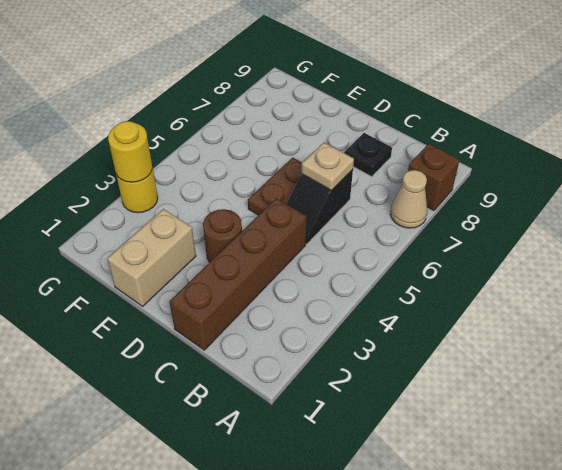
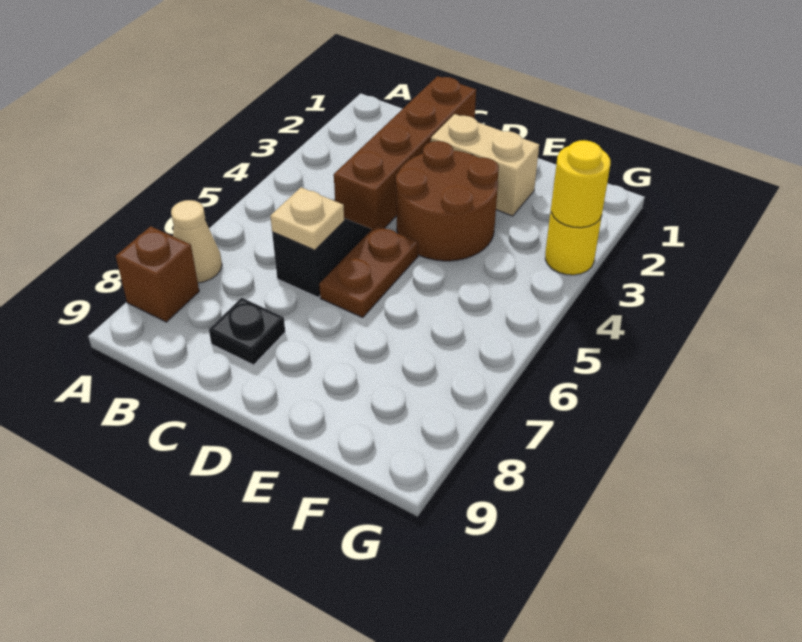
brown 1x1 round brick [203,209,242,262] -> brown 2x2 round brick [396,141,499,261]
tan 1x2 brick [107,209,196,306] -> tan 1x2 brick turned to [431,114,539,216]

